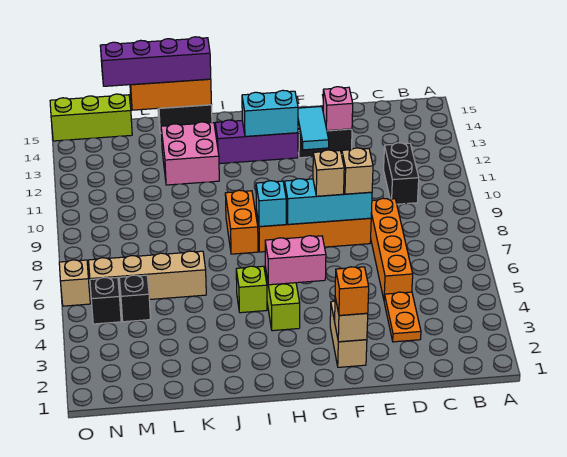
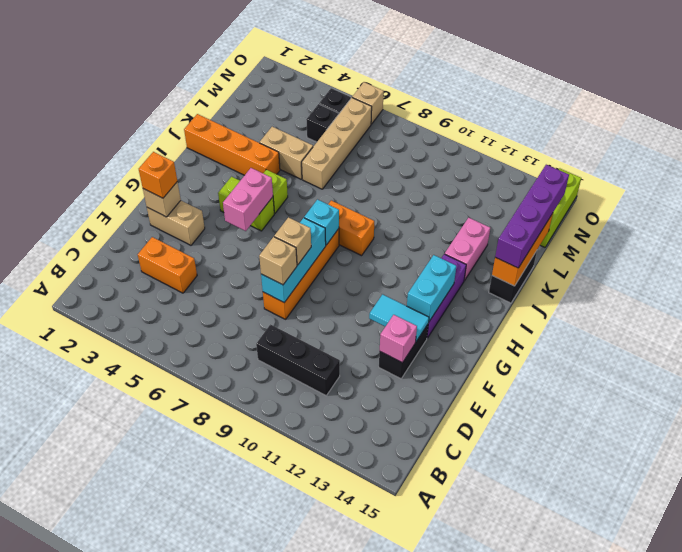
black 1x2 brick [384,143,419,204] -> black 1x3 brick [256,325,340,396]
orange 1x2 plate [384,292,421,342] -> orange 1x2 brick [138,237,197,293]
orange 1x4 brick [371,198,413,299] -> orange 1x4 brick moved to [184,114,280,175]
pink 2x2 brick [161,122,219,185] -> pink 1x2 brick [445,218,490,281]
none -> tan 1x2 brick [259,127,313,179]

